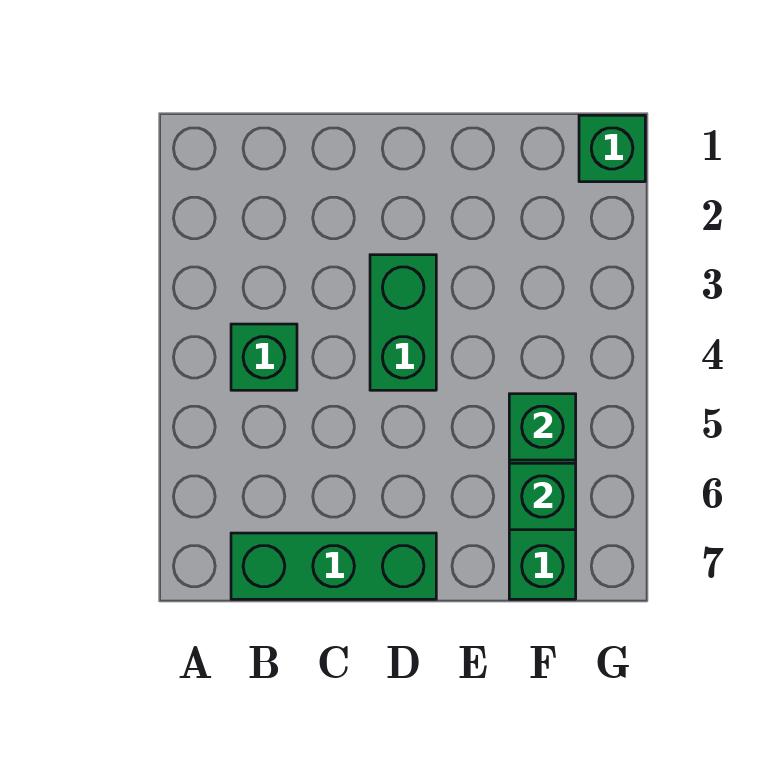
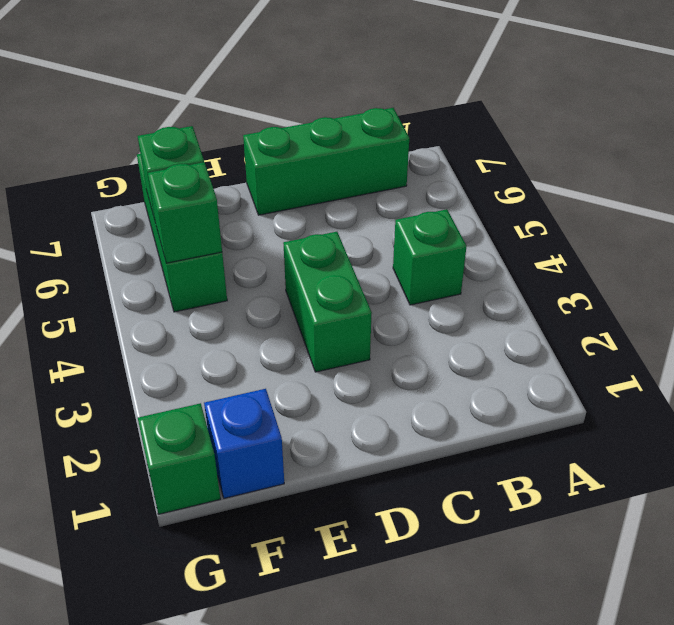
none -> blue 1x1 brick [204,389,284,498]

